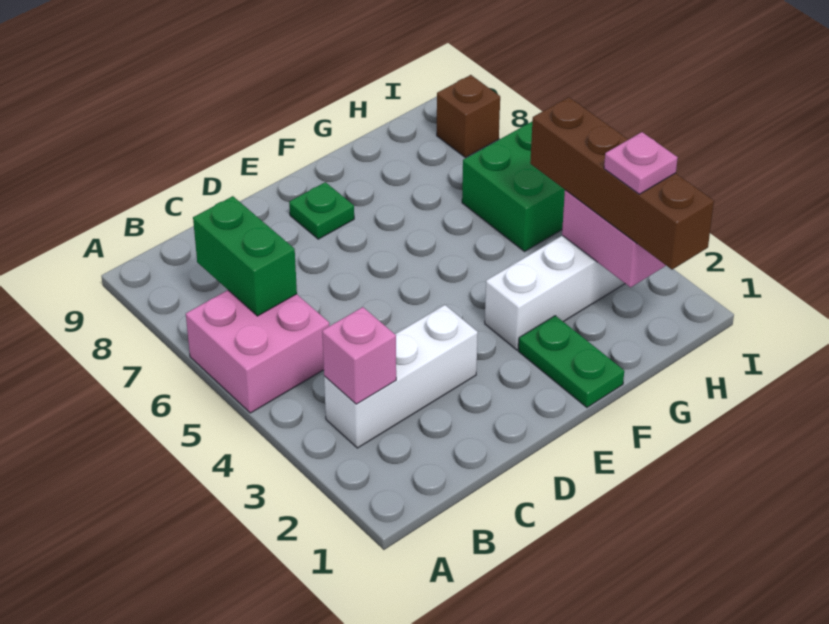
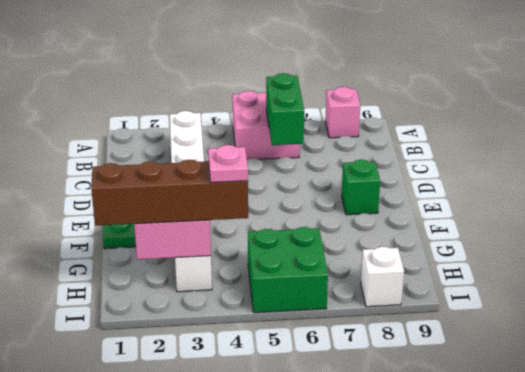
pink 1x1 brick [322,307,396,404] -> pink 1x1 brick moved to [325,87,360,138]
green 1x2 brick [193,196,297,316] -> green 1x2 brick turned to [266,73,304,145]
green 1x1 plate [289,182,354,239] -> green 1x1 brick [342,160,380,215]
pink 1x1 plate [604,132,678,194] -> pink 1x1 plate moved to [208,145,248,183]
brown 1x1 brick [437,75,500,158] -> white 1x1 brick [361,247,404,307]

